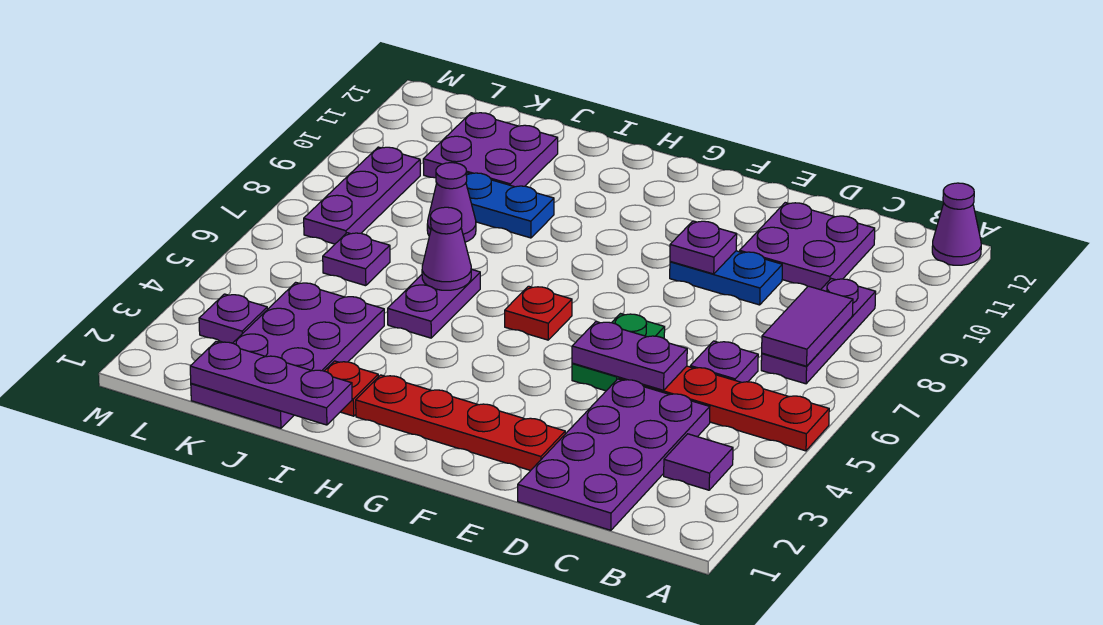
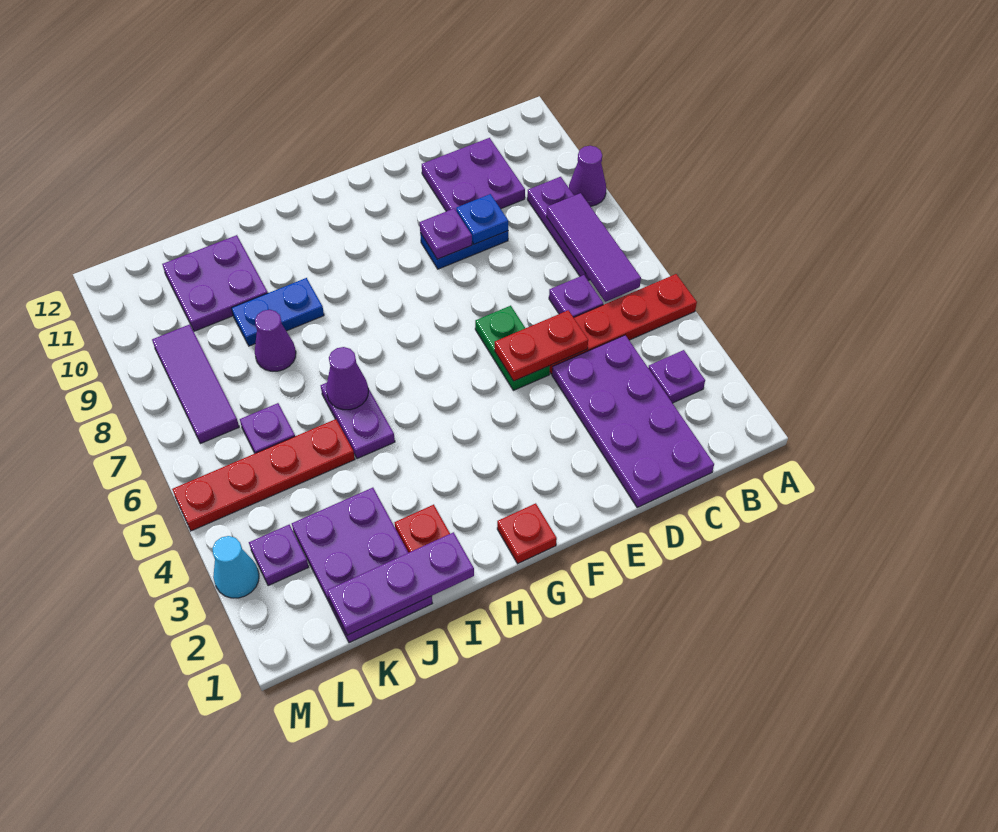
purple 1x1 cone [932,183,981,265] -> purple 1x1 cone moved to [569,146,606,206]
purple 1x1 tile [664,434,733,490] -> purple 1x1 plate [648,350,705,403]
purple 1x2 tile [762,286,853,366] -> purple 1x3 tile [547,193,641,302]
purple 1x2 plate [572,322,687,390] -> red 1x2 plate [495,310,588,381]
none -> blue 1x1 plate [456,194,508,244]
red 1x4 plate [356,375,565,471] -> red 1x4 plate moved to [172,419,355,531]
red 1x1 plate [505,286,572,340] -> red 1x1 plate moved to [497,503,557,564]
purple 2x4 plate [191,282,384,428] -> purple 2x3 plate [292,488,432,643]
purple 1x3 plate [304,147,420,244] -> purple 1x3 tile [152,324,239,444]
none -> cyan 1x1 cone [212,536,259,598]

